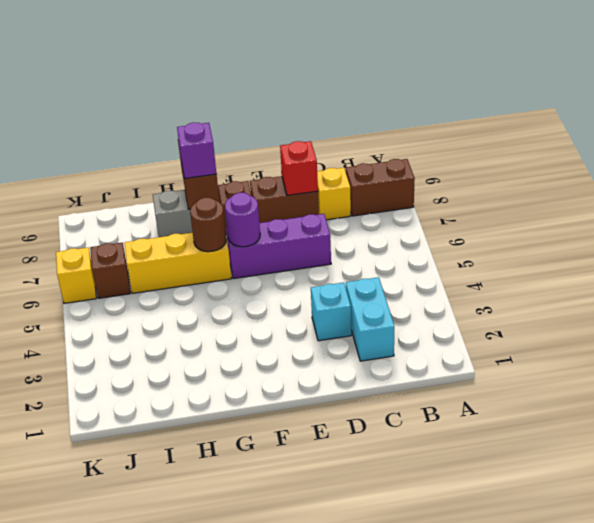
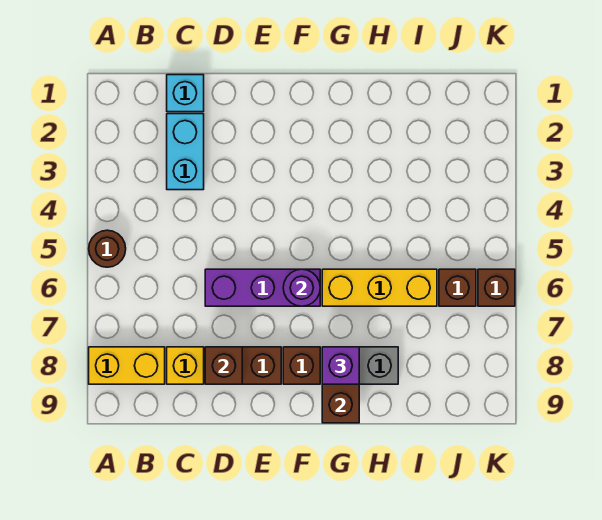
brown 1x2 brick [346,159,415,216] -> yellow 1x2 brick [89,347,165,384]
cyan 1x1 brick [311,282,351,341] -> cyan 1x1 brick moved to [167,75,204,112]
red 1x1 brick [280,141,318,196] -> brown 1x1 brick [205,347,242,384]
brown 1x1 round brick [190,197,226,252] -> brown 1x1 round brick moved to [89,230,126,267]
yellow 1x1 brick [56,248,96,303] -> brown 1x1 brick [478,269,515,306]

